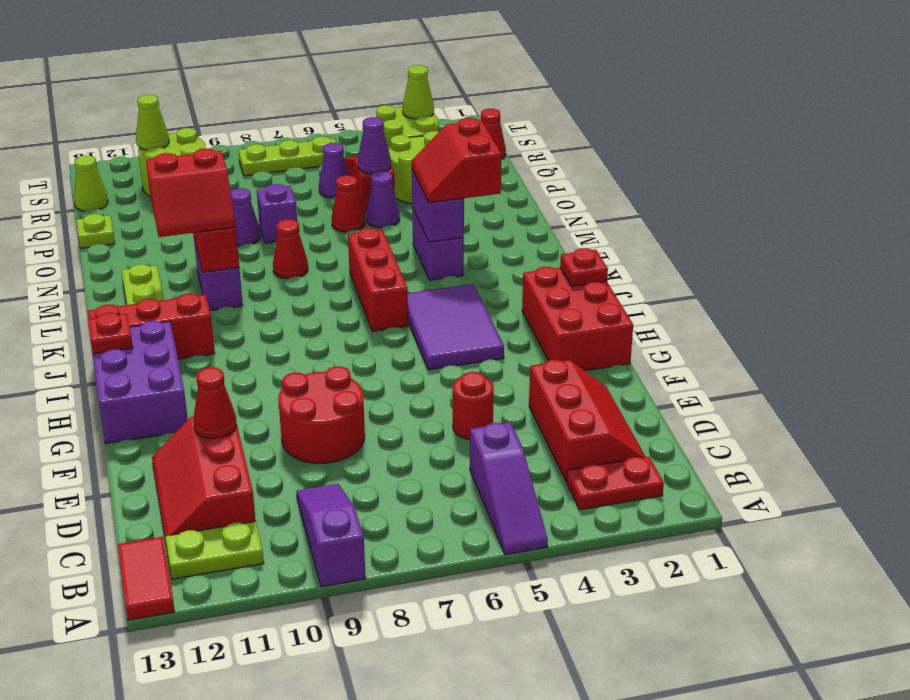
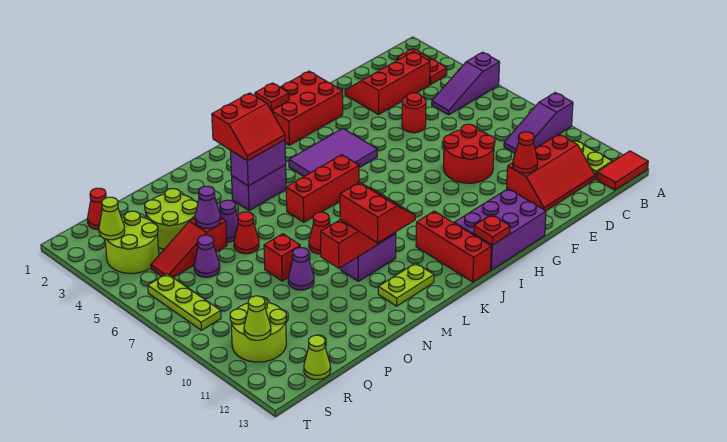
purple 1x3 slope [470,423,548,555] -> purple 1x3 slope turned to [432,52,500,115]
purple 1x1 brick [257,184,297,243] -> red 1x1 brick [264,234,300,281]
lime 1x1 plate [76,214,115,248] -> none

